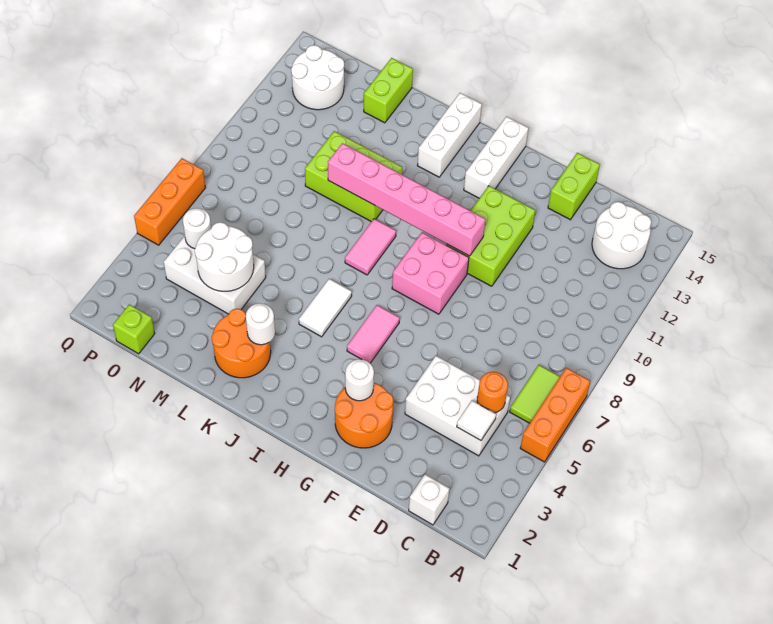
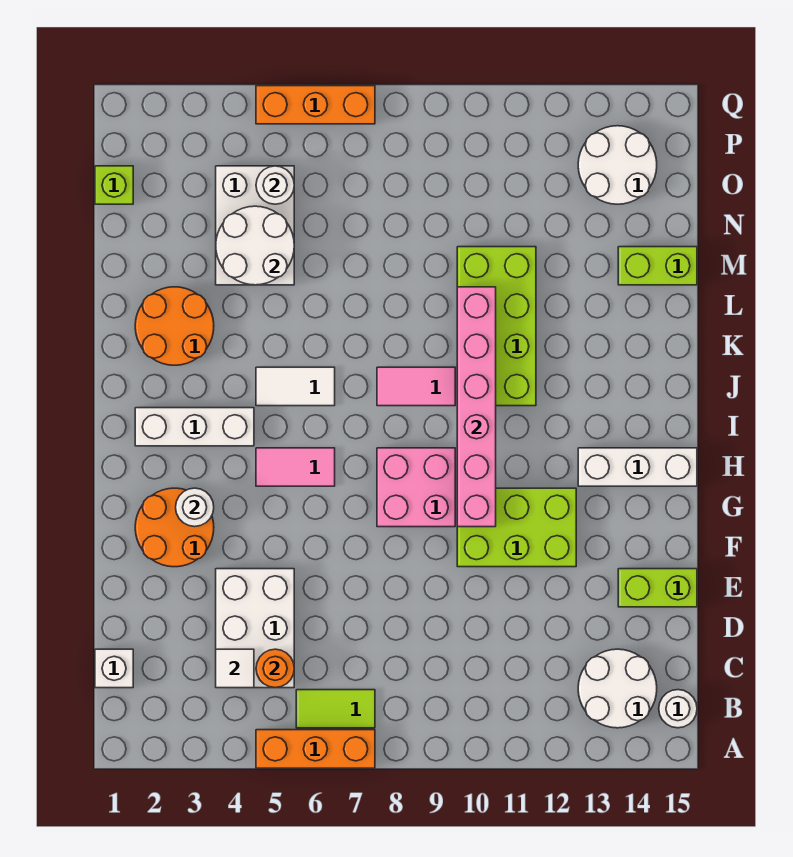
white 1x3 brick [417,93,482,177] -> white 1x3 brick moved to [135,408,254,446]
white 1x1 round brick [245,303,275,345] -> white 1x1 round brick moved to [659,690,697,728]
lime 2x3 brick [305,131,402,222] -> lime 2x4 brick [457,247,536,406]

